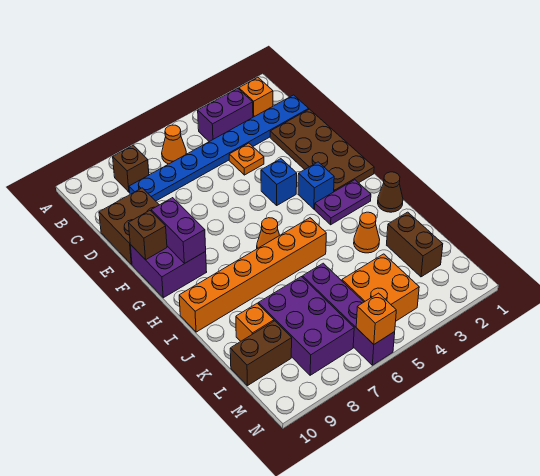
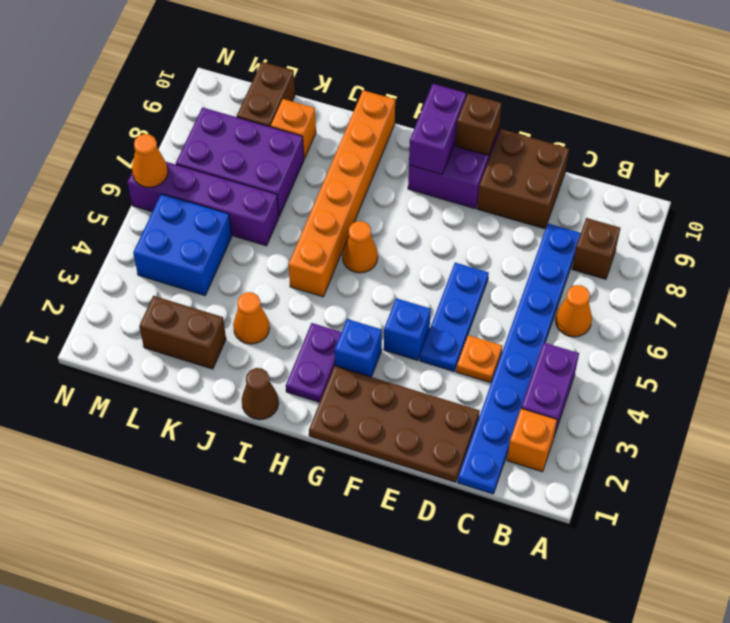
none -> blue 1x3 plate [420,263,489,371]
purple 1x2 brick [151,198,206,264] -> purple 1x2 brick turned to [409,84,466,174]
orange 2x2 brick [342,254,419,321] -> blue 2x2 brick [133,194,232,296]
orange 1x1 brick [356,293,396,344] -> orange 1x1 cone [132,134,168,187]

